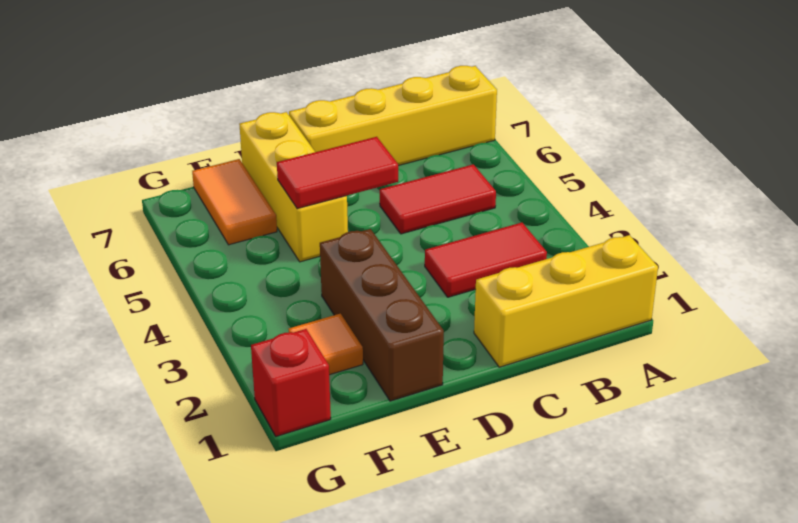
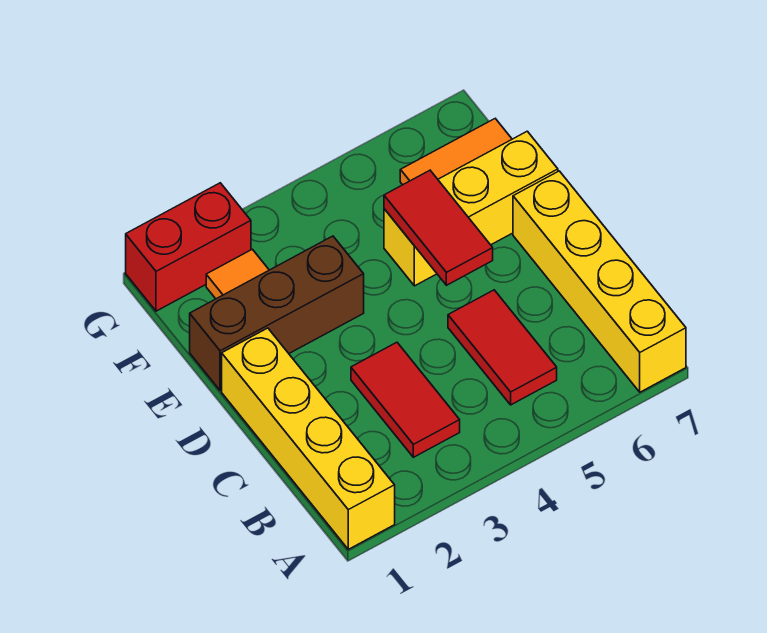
yellow 1x3 brick [474,235,658,367] -> yellow 1x4 brick [222,328,395,549]
red 1x1 brick [251,329,331,436] -> red 1x2 brick [126,183,251,311]

